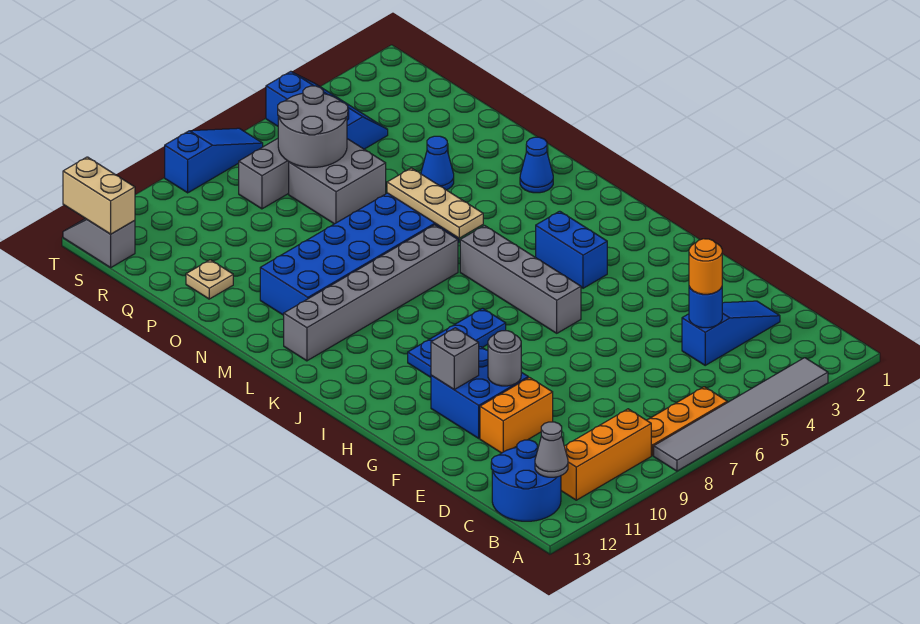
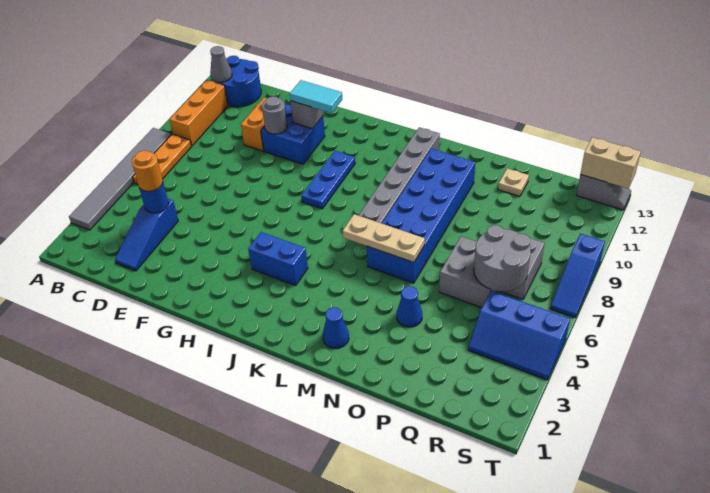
none -> cyan 1x2 tile [290,80,342,113]
grey 1x4 brick [460,226,581,333] -> none

